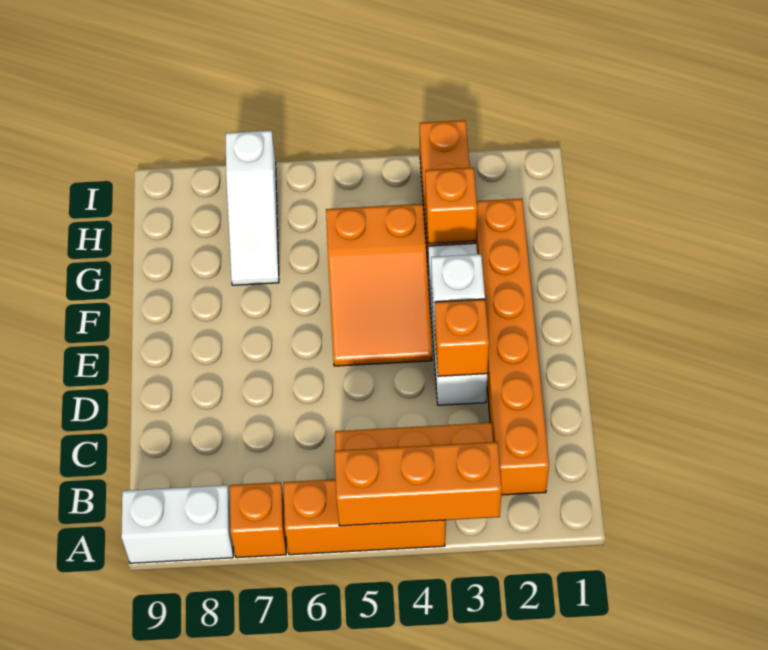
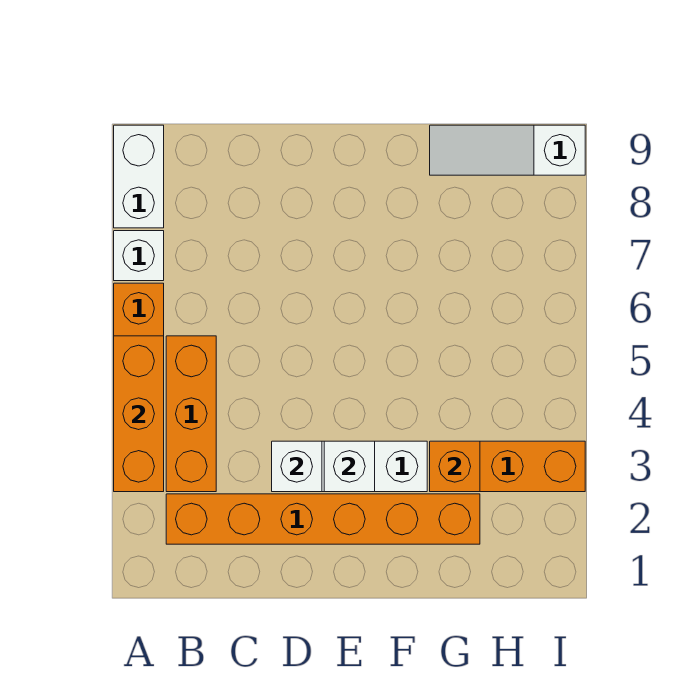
orange 1x1 brick [230,482,286,558] -> white 1x1 brick [114,231,164,281]
orange 1x1 brick [434,299,489,376] -> white 1x1 brick [272,441,322,492]
orange 2x3 slope [326,204,432,366] -> none
white 1x3 slope [226,130,279,285] -> white 1x3 slope moved to [430,125,585,175]

